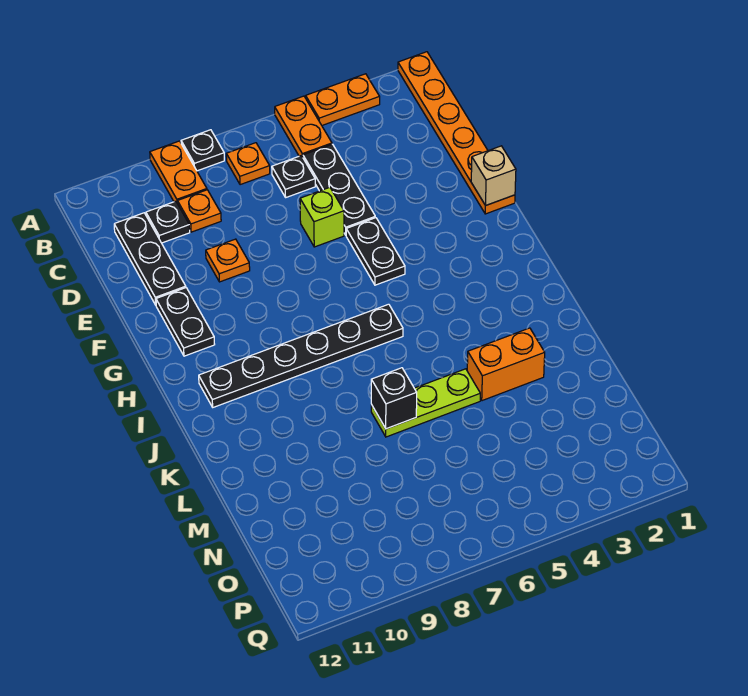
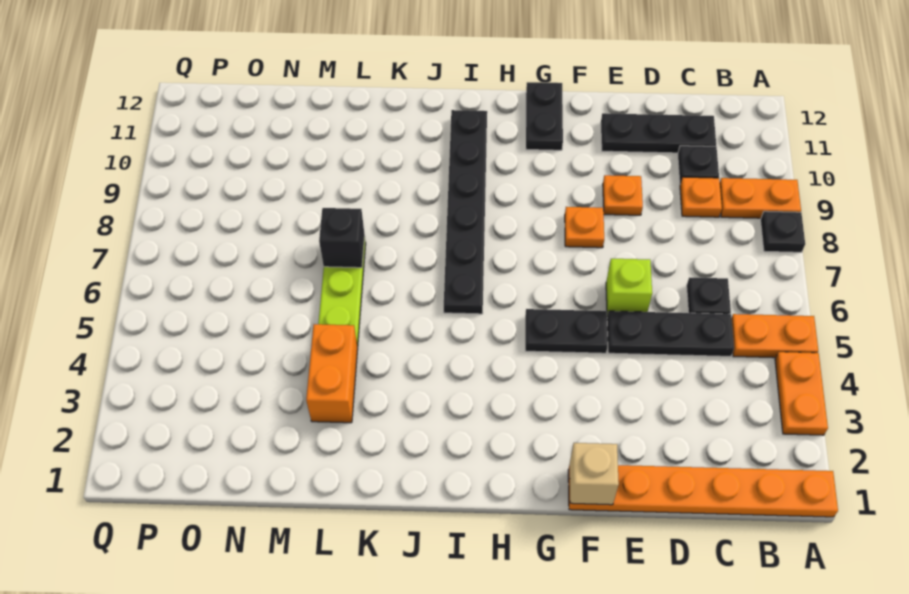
orange 1x1 plate [226,143,270,185] -> orange 1x1 plate moved to [565,207,604,248]
black 1x2 plate [156,288,215,356] -> black 1x2 plate turned to [526,82,563,150]

